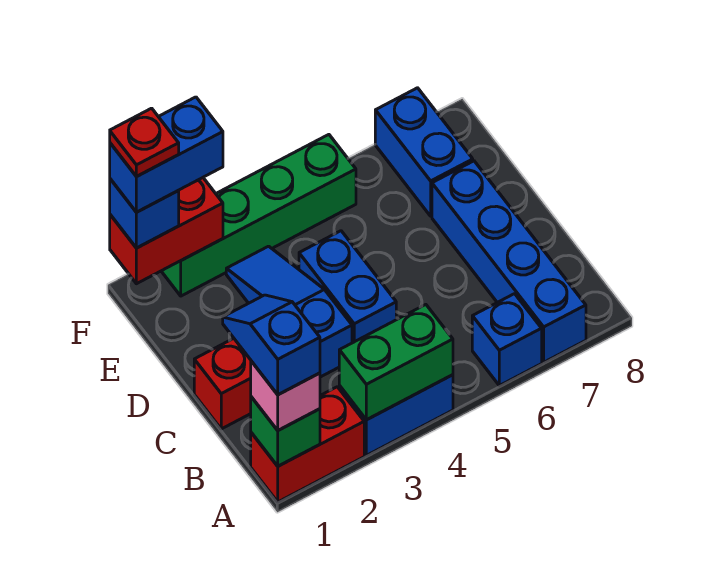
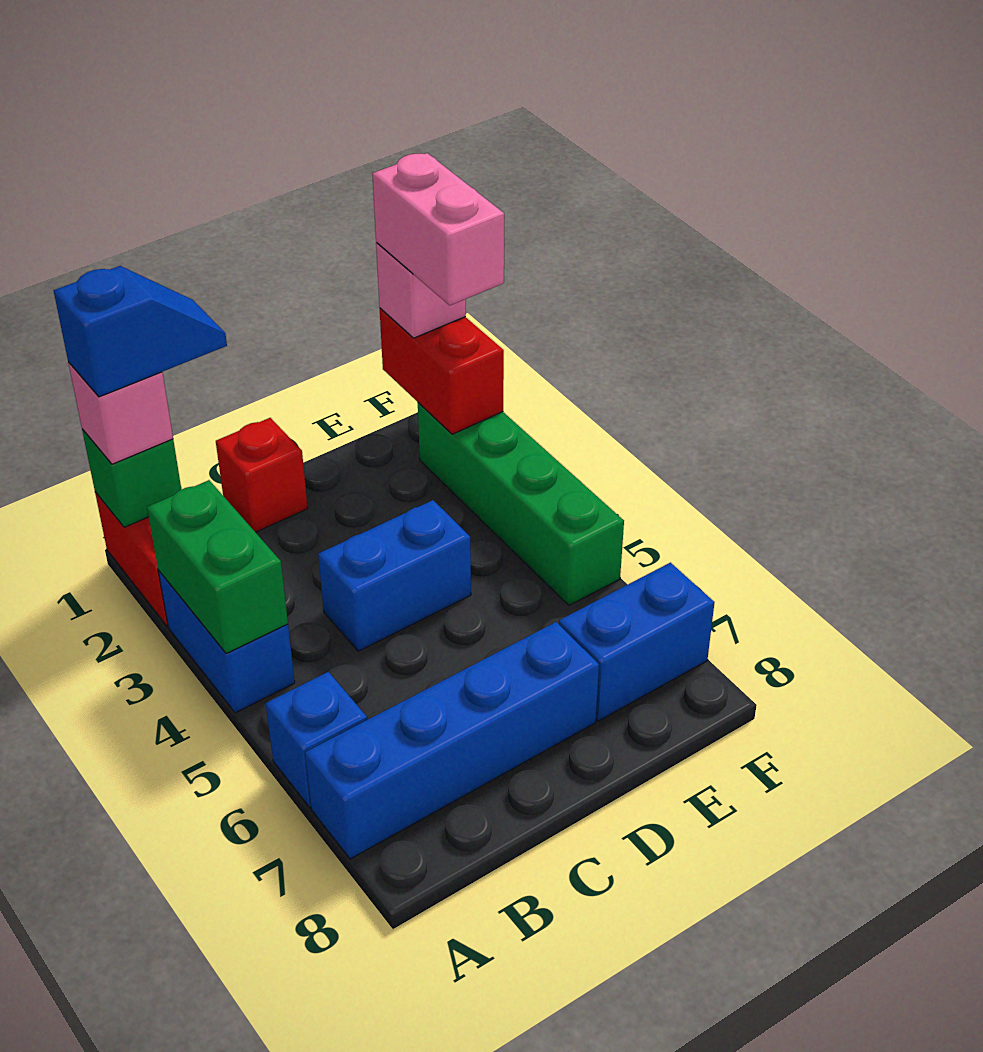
blue 1x3 slope [226,246,352,377] -> none
blue 1x1 brick [110,179,179,248] -> pink 1x1 brick [376,243,466,338]
blue 1x2 brick [110,97,223,212] -> pink 1x2 brick [372,153,504,305]
red 1x1 plate [110,108,179,177] -> none

